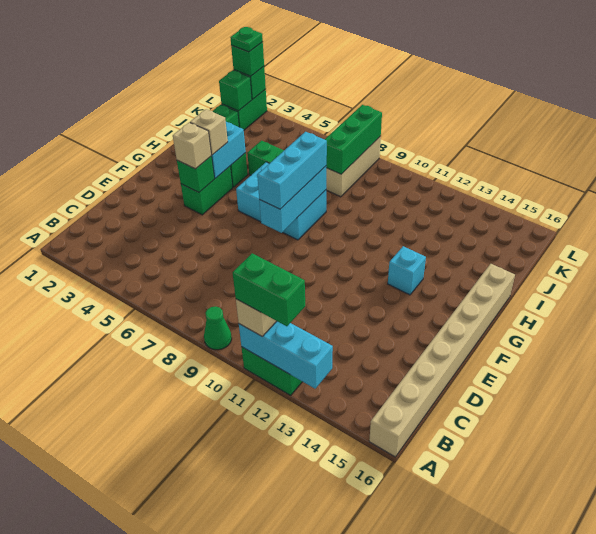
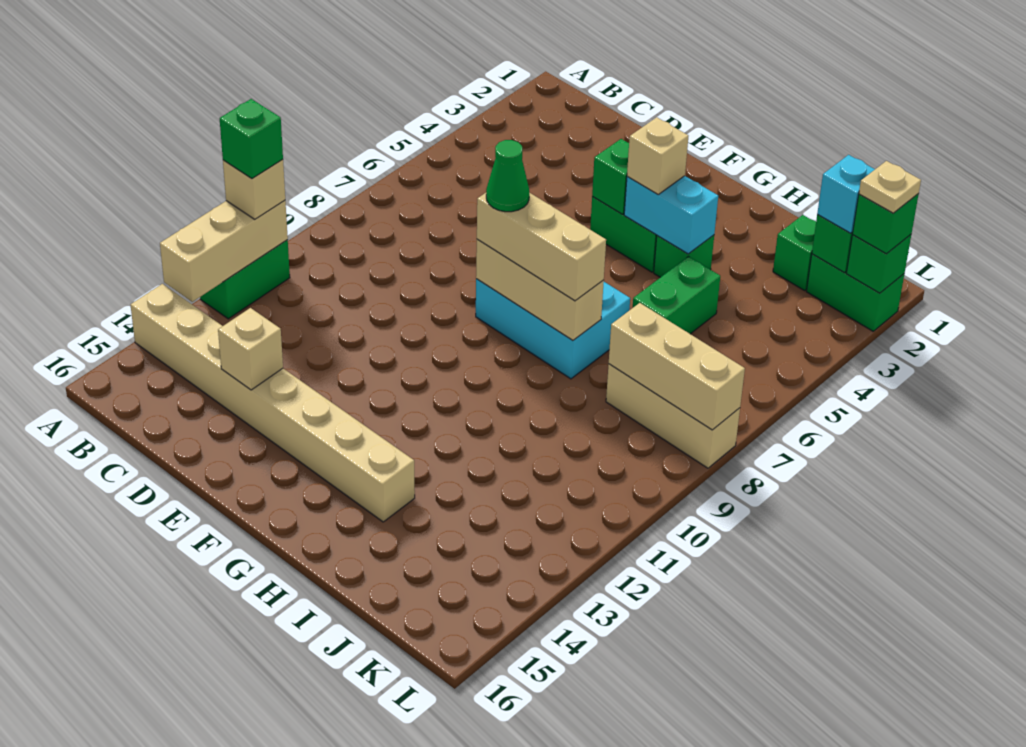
green 1x1 cone [204,306,232,350] -> green 1x1 cone moved to [486,140,529,212]
cyan 1x3 brick [239,321,333,389] -> tan 1x3 brick [160,200,288,302]
green 1x2 brick [233,253,305,326] -> green 1x1 brick [220,99,283,178]
tan 1x8 brick [369,264,515,457] -> tan 1x8 brick moved to [131,284,415,522]
tan 1x1 brick [173,122,212,169] -> tan 1x1 brick moved to [218,308,283,390]
cyan 1x3 brick [259,166,326,233] -> tan 1x3 brick [476,239,604,340]
cyan 1x3 brick [257,132,327,209] -> tan 1x3 brick [477,193,606,301]
cyan 2x3 brick [236,162,326,240] -> cyan 2x3 brick turned to [476,279,630,379]
cyan 1x1 brick [388,246,426,295] -> cyan 1x1 brick moved to [817,155,875,233]
green 1x3 brick [325,105,382,174] -> tan 1x3 brick [609,303,745,430]
green 1x1 plate [230,27,263,52] -> tan 1x1 plate [859,161,921,213]

